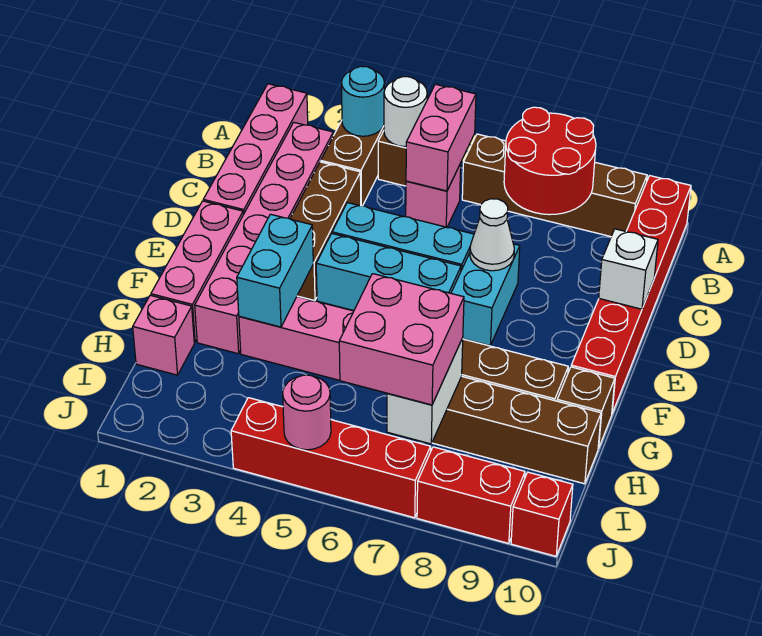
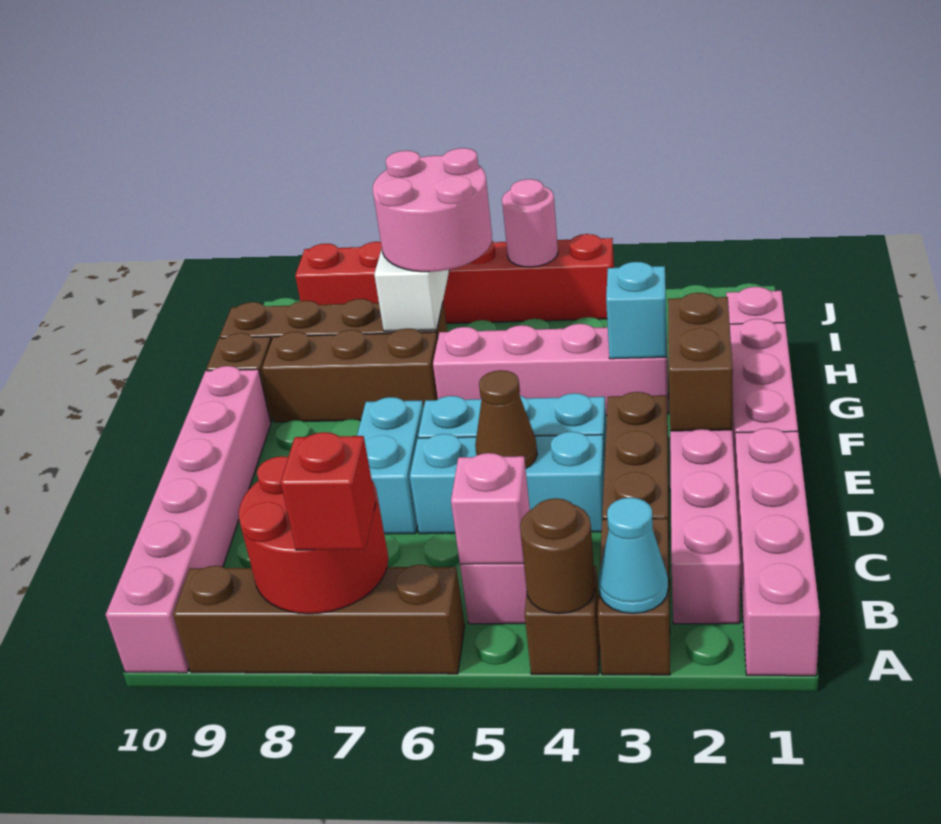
cyan 1x1 round brick [342,66,385,136] -> cyan 1x1 cone [598,498,668,613]
white 1x1 round brick [384,77,427,147] -> brown 1x1 round brick [520,498,595,614]
pink 1x2 brick [406,84,476,191] -> pink 1x1 brick [451,453,530,564]
red 1x6 brick [571,176,691,413] -> pink 1x6 brick [106,366,271,673]
none -> brown 1x1 cone [475,370,537,468]
white 1x1 cone [470,199,514,271] -> none
white 1x1 brick [599,229,658,309] -> none
none -> brown 1x2 brick [668,293,733,431]
cyan 1x2 brick [237,214,313,327] -> cyan 1x1 brick [606,262,667,359]
pink 2x2 brick [339,274,464,405] -> pink 2x2 round brick [373,148,492,272]
red 1x1 brick [511,472,573,556] -> red 1x1 brick moved to [281,432,376,550]

